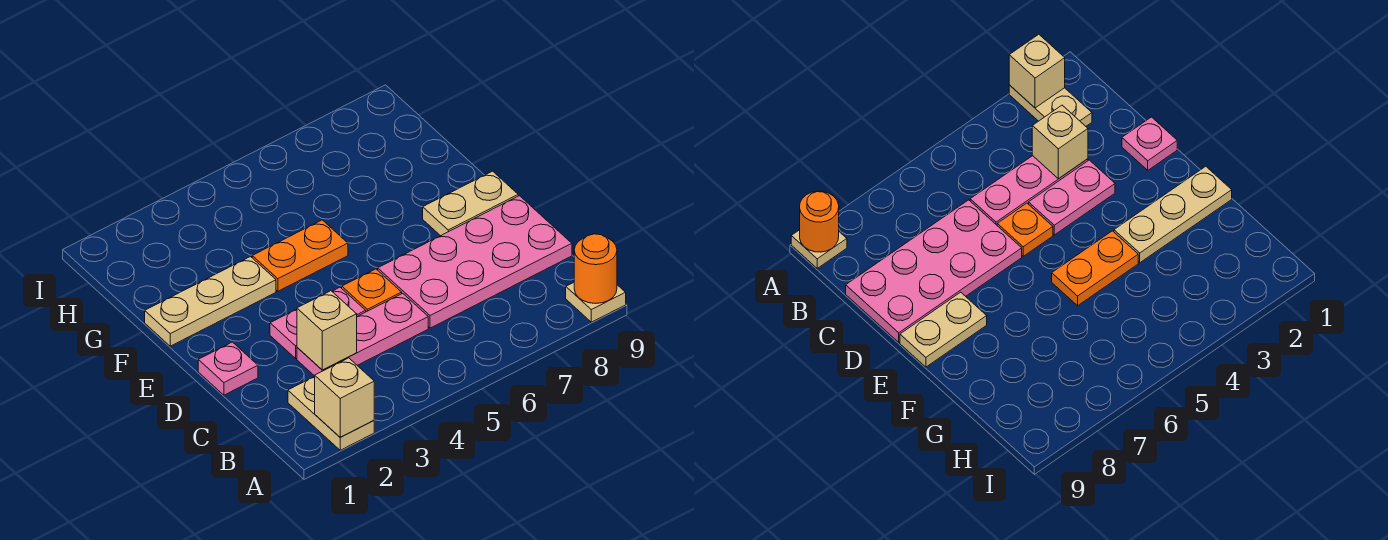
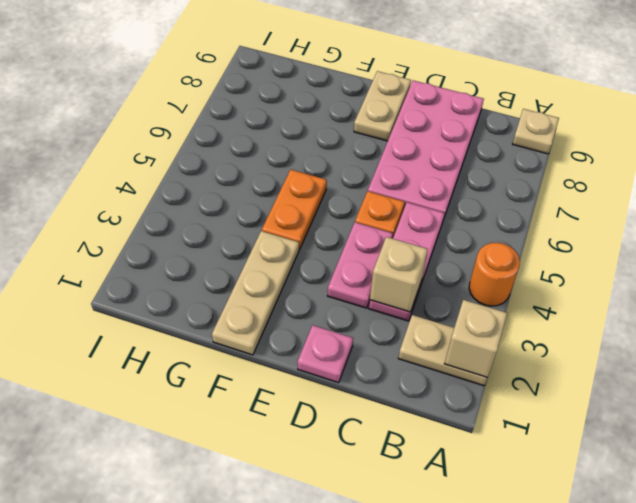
orange 1x1 round brick [574,234,617,303] -> orange 1x1 round brick moved to [469,243,520,306]

